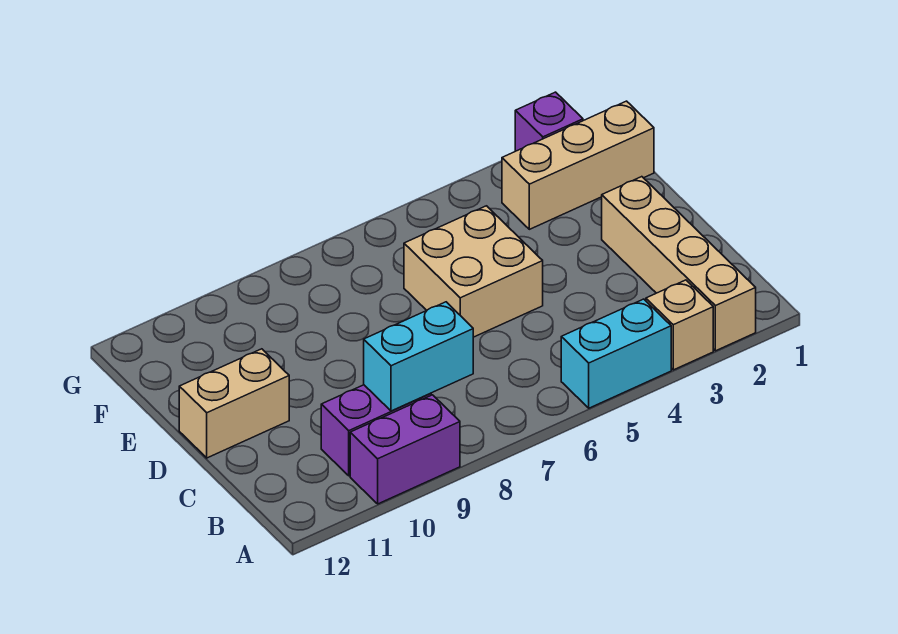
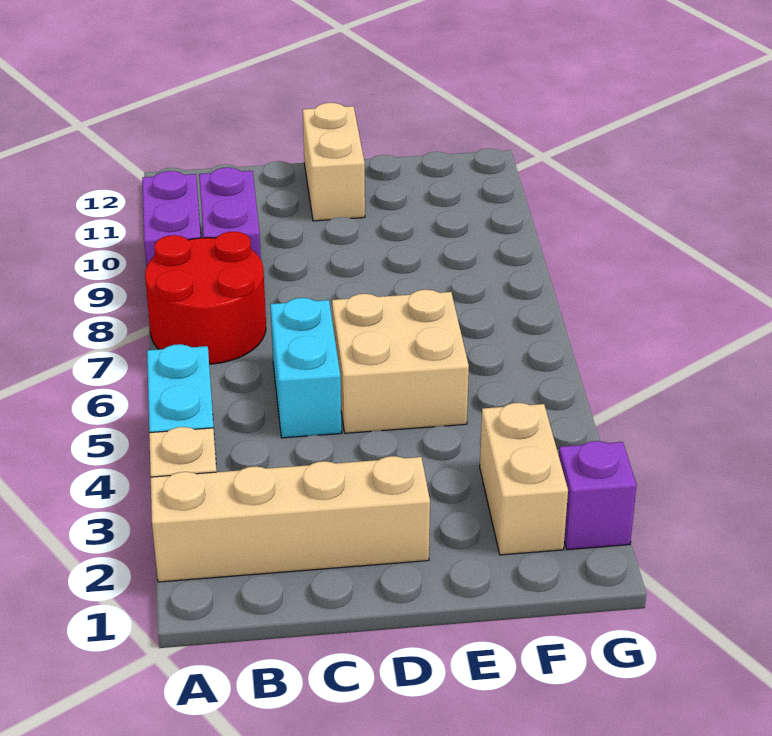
none -> red 2x2 round brick [145,232,266,364]
cyan 1x2 brick [364,302,473,411] -> cyan 1x2 brick moved to [270,298,342,438]
tan 1x3 brick [502,101,654,229] -> tan 1x2 brick [480,403,568,555]

